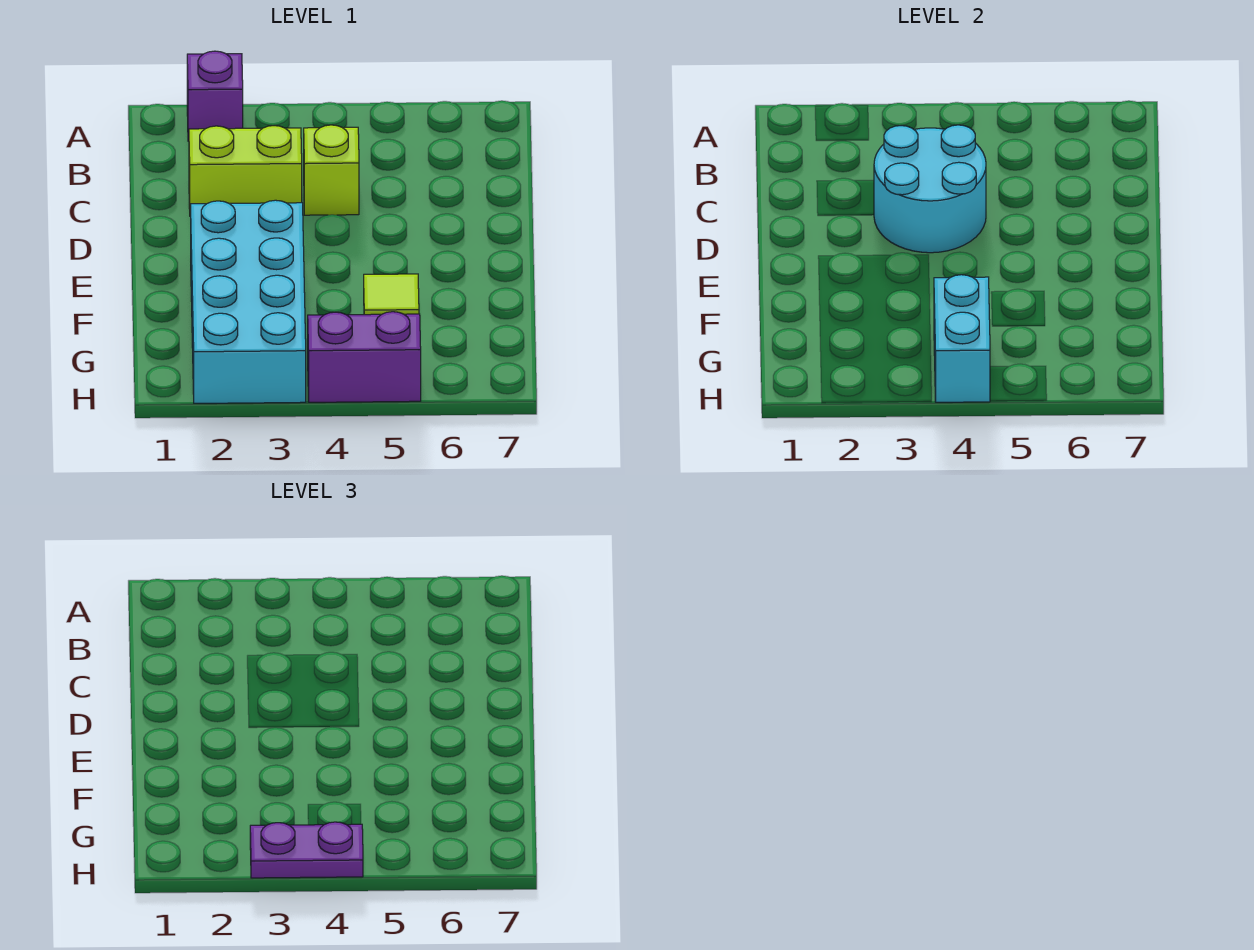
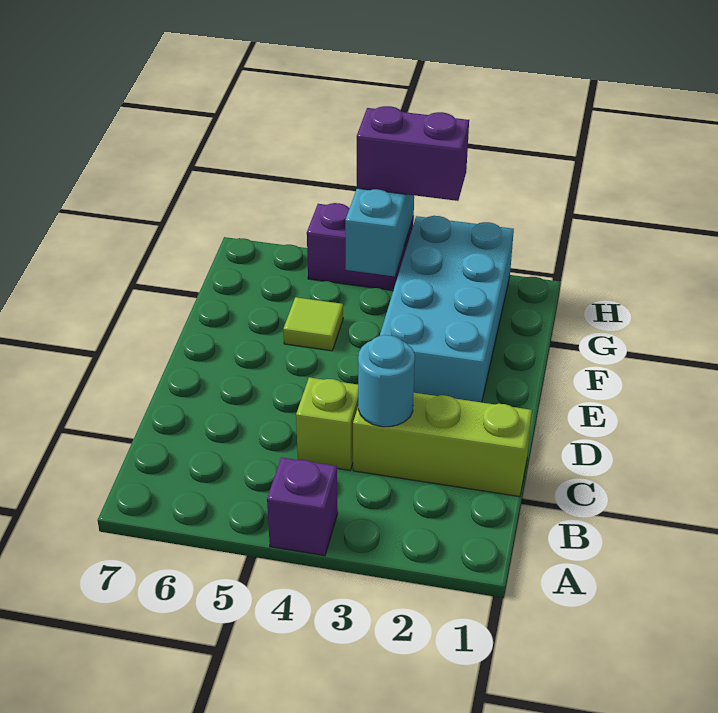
purple 1x1 brick [187,51,243,141] -> purple 1x1 brick moved to [267,457,338,556]
lime 1x2 brick [189,126,302,216] -> lime 1x3 brick [353,393,532,497]
cyan 2x2 round brick [874,125,986,253] -> cyan 1x1 round brick [358,335,415,427]
purple 1x2 plate [250,822,363,878] -> purple 1x2 brick [357,106,469,201]

